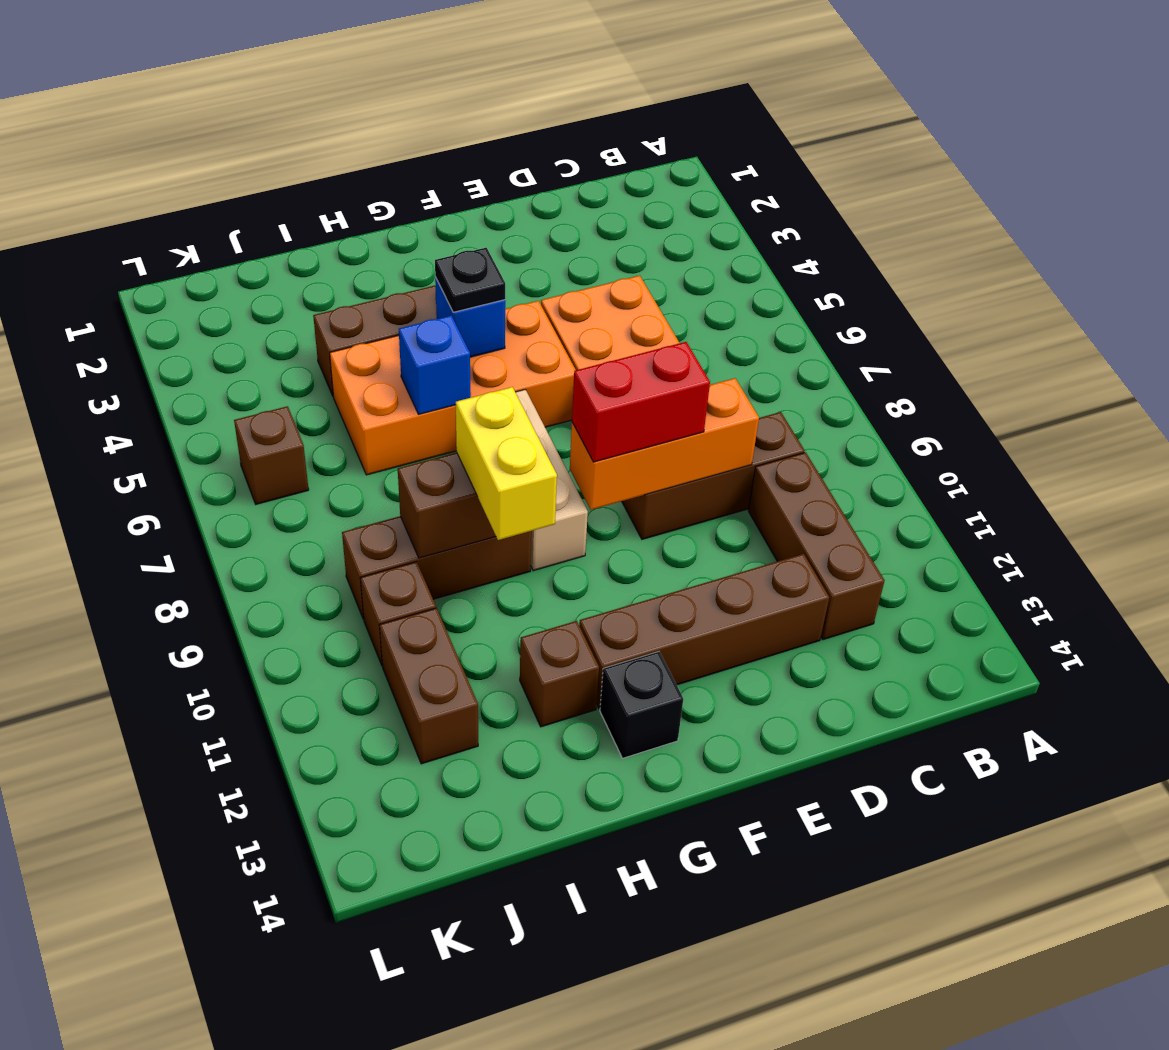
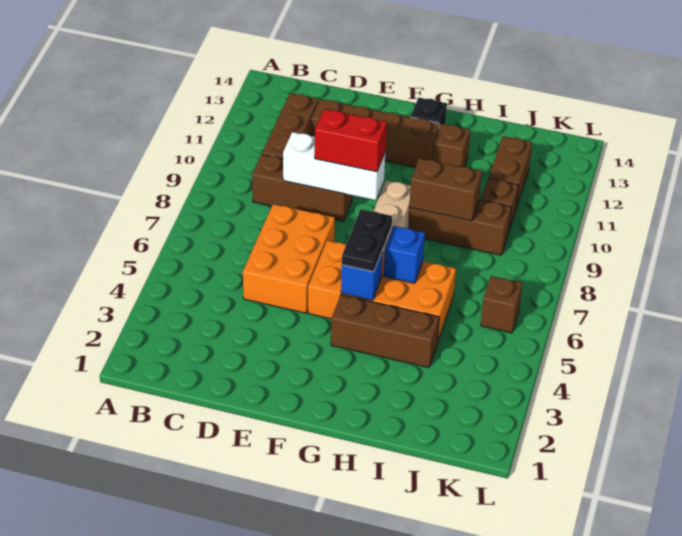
orange 1x3 brick [570,378,759,510] -> white 1x3 brick [283,132,385,200]
black 1x1 plate [435,248,505,312] -> black 1x2 plate [342,209,392,272]
yellow 1x2 brick [456,387,557,540] -> none

